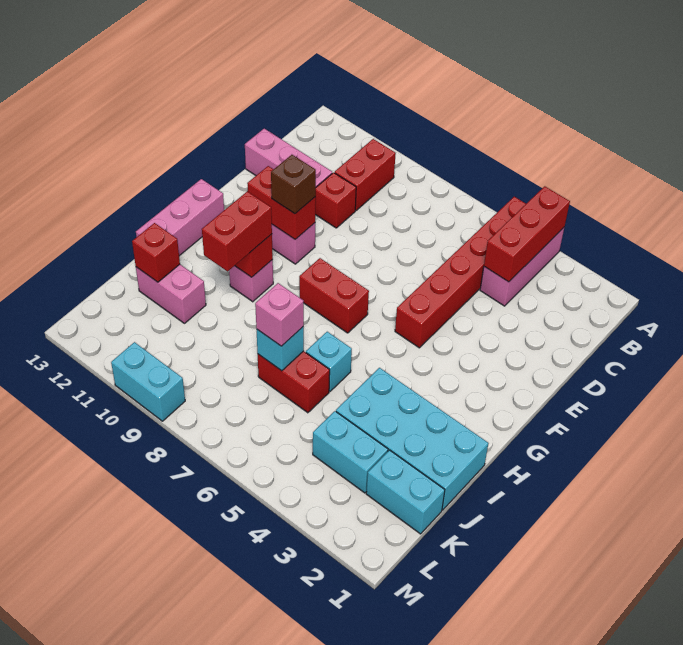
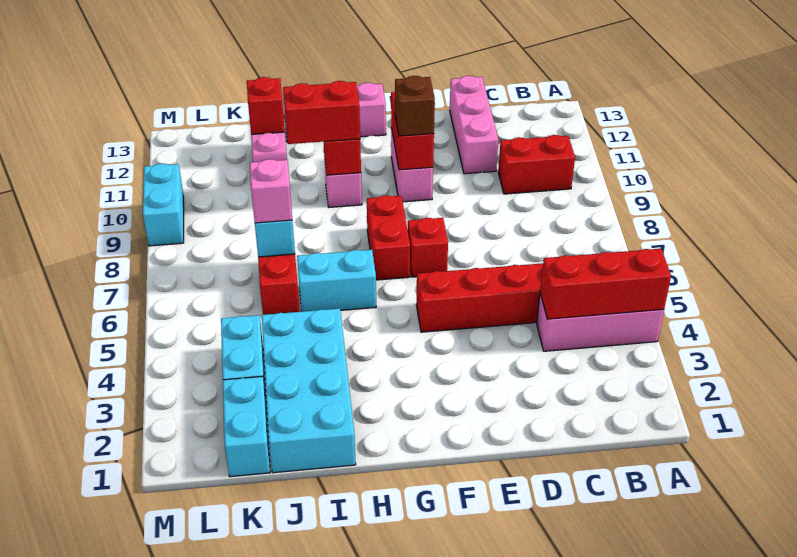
red 1x1 brick [315,173,356,228] -> red 1x1 brick moved to [408,218,448,277]
cyan 1x1 brick [306,332,352,391] -> cyan 1x2 brick [297,250,376,312]

